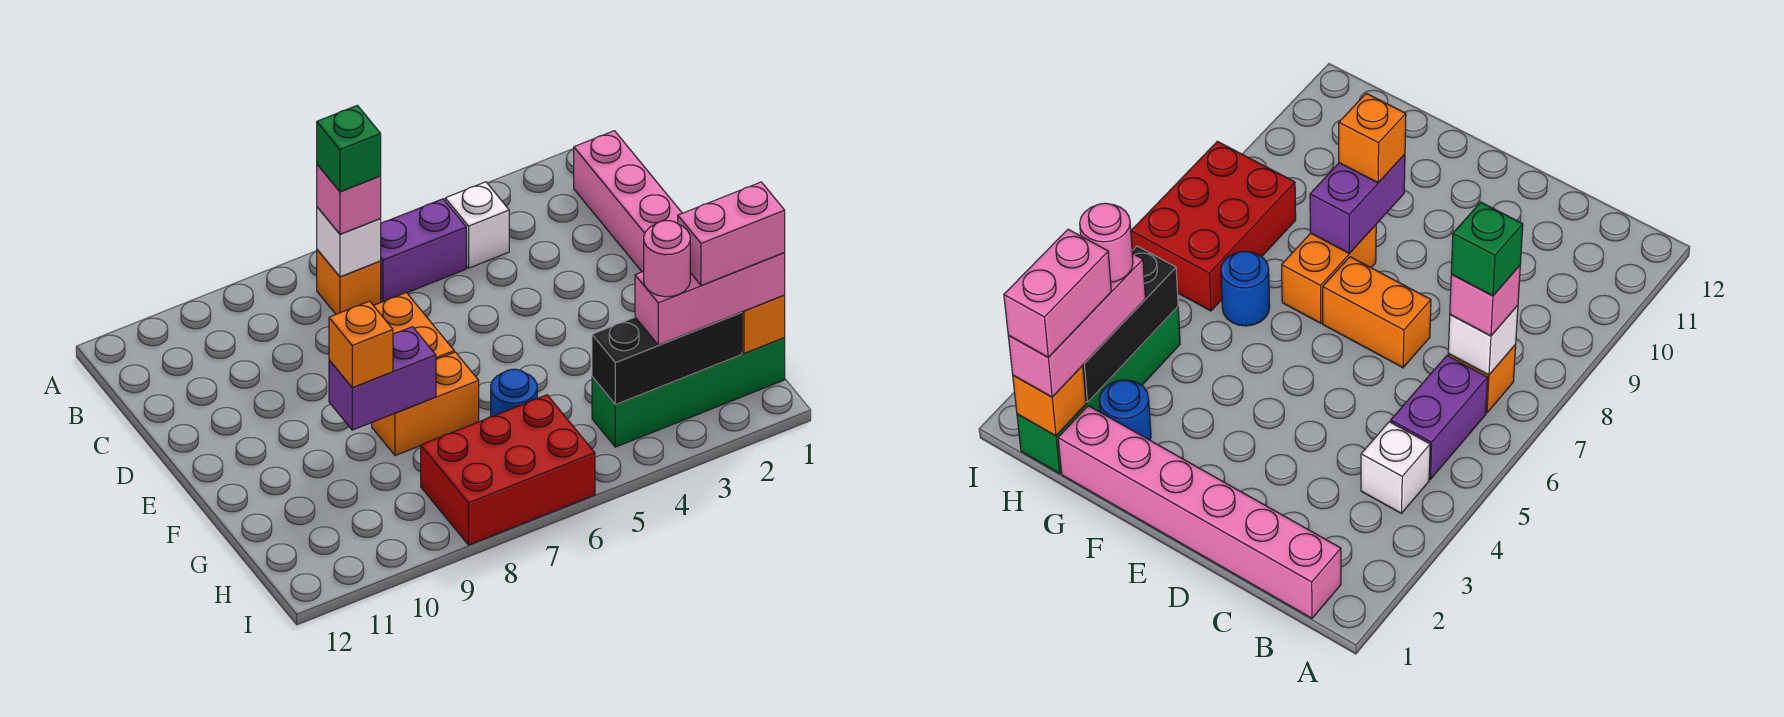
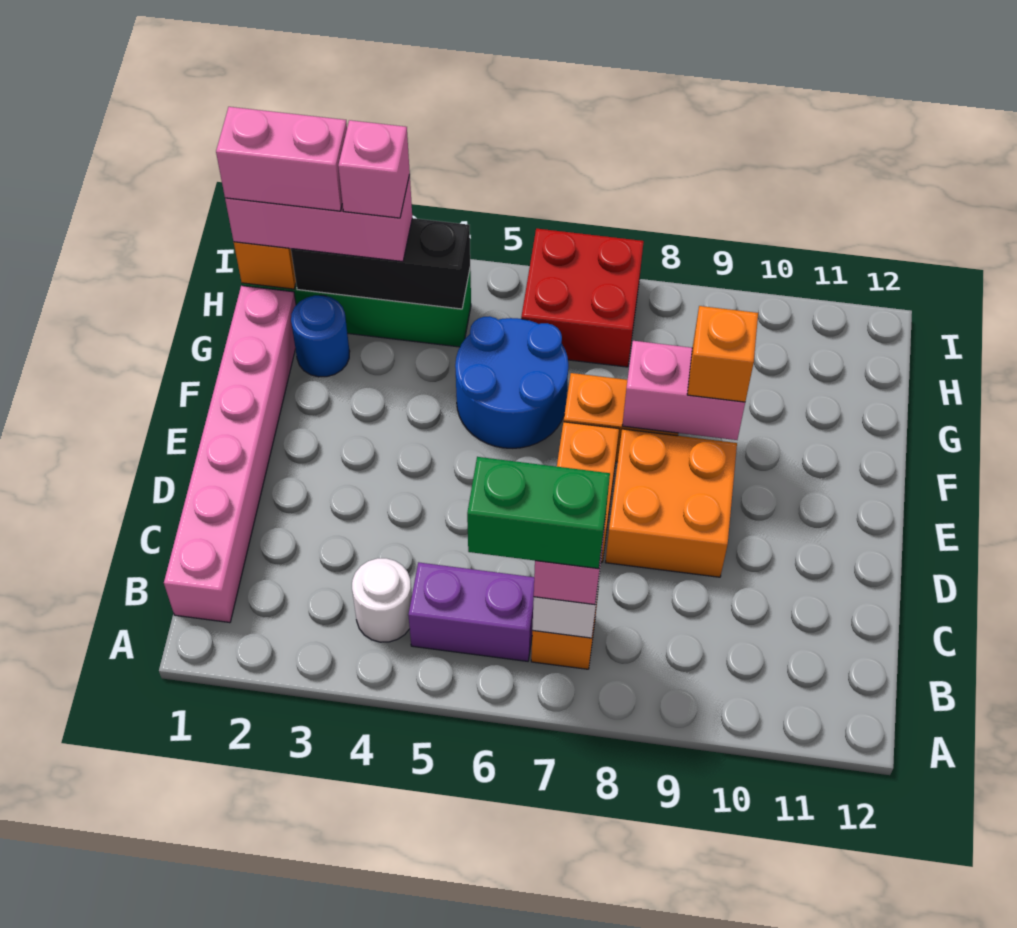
white 1x1 brick [445,182,509,268] -> white 1x1 round brick [352,558,412,642]
green 1x1 brick [317,105,381,192] -> green 1x2 brick [467,457,610,569]
none -> orange 2x2 brick [606,429,737,577]
purple 1x2 brick [329,327,436,430] -> pink 1x2 brick [622,341,745,440]
blue 1x1 round brick [491,369,537,417] -> blue 2x2 round brick [455,316,568,448]
pink 1x1 round brick [644,221,690,297] -> pink 1x1 brick [338,120,410,218]
red 2x3 brick [421,395,595,545] -> red 2x2 brick [521,229,644,367]

